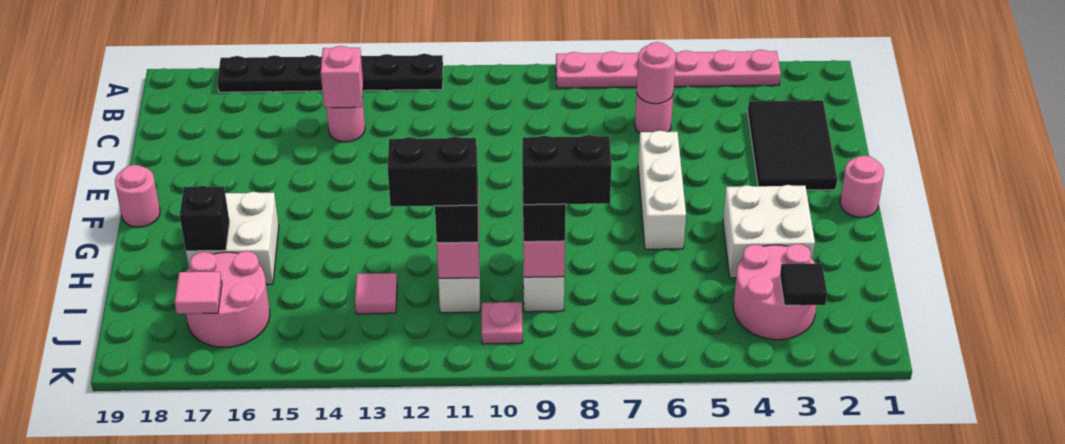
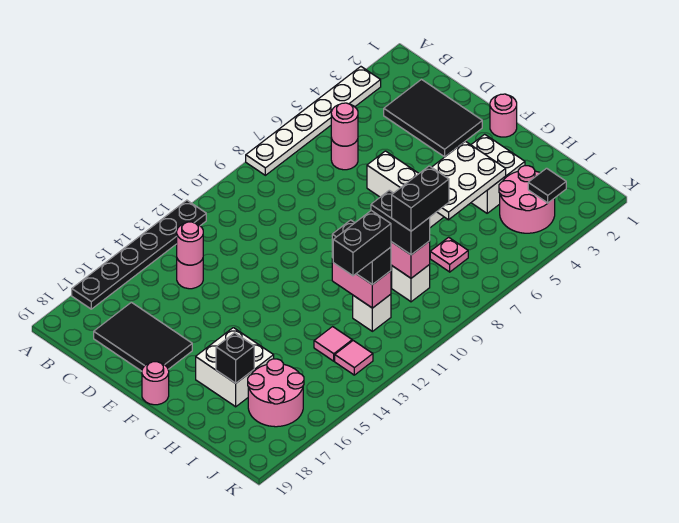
pink 1x6 plate [556,50,781,88] -> white 1x6 plate [246,67,381,175]
pink 1x1 brick [321,46,363,108] -> pink 1x1 round brick [177,222,203,265]
none -> black 2x3 tile [94,302,192,371]
none -> white 2x3 plate [432,141,506,220]
pink 1x1 plate [482,302,523,344] -> pink 1x1 plate moved to [430,237,468,272]
pink 1x1 tile [175,272,222,314] -> pink 1x1 tile moved to [335,341,373,375]

